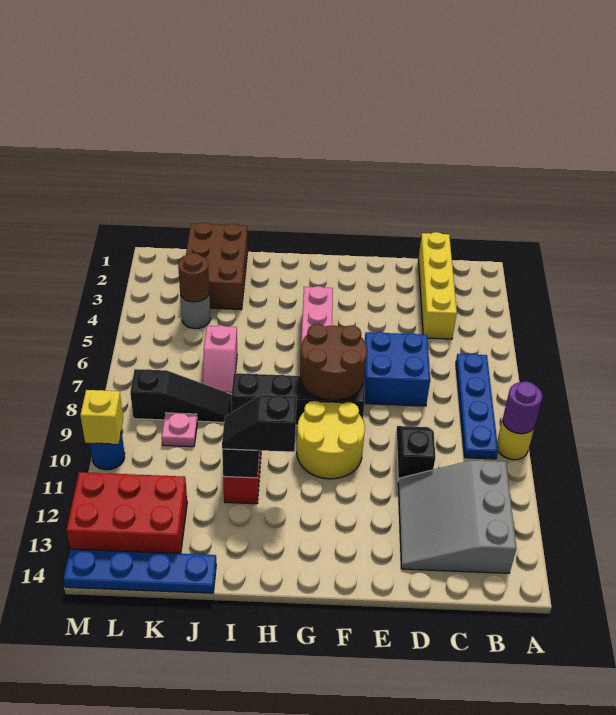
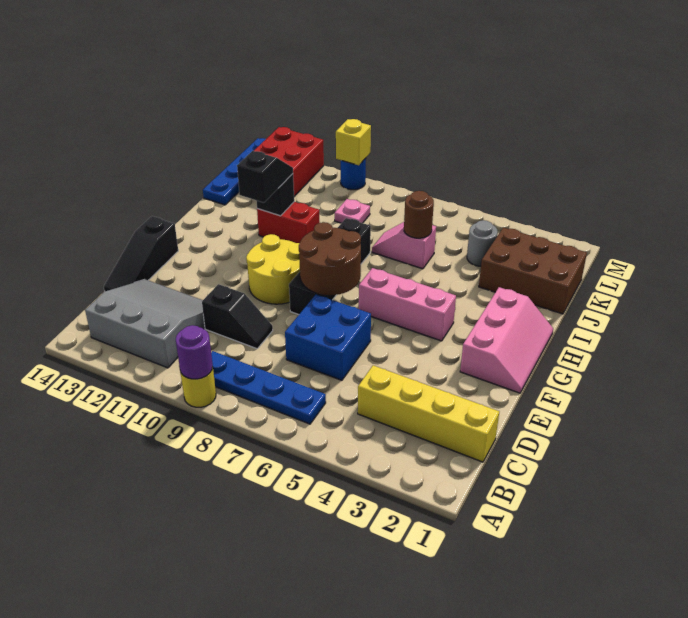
none -> pink 2x3 slope [460,287,553,393]
black 1x3 slope [130,369,232,422] -> black 1x3 slope moved to [104,216,178,291]
brown 1x1 round brick [178,253,209,302] -> brown 1x1 round brick moved to [404,191,434,238]

